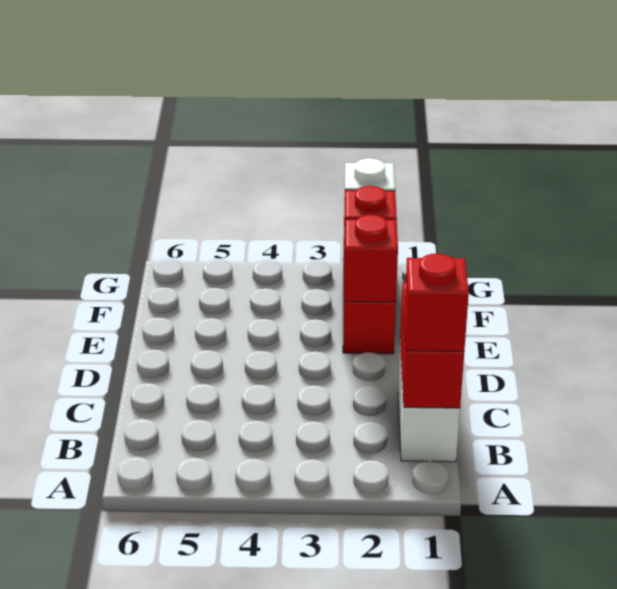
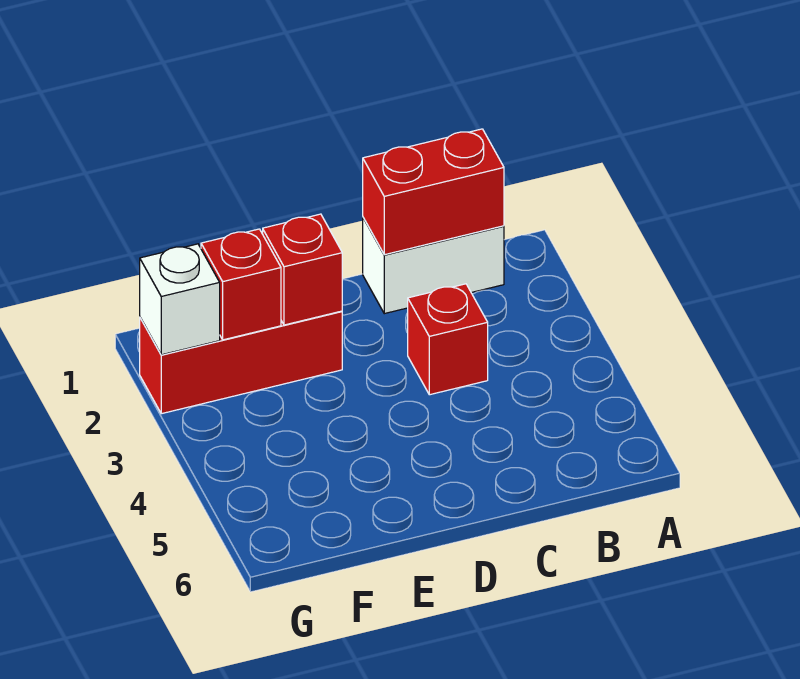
red 1x1 brick [404,253,469,351] -> red 1x1 brick moved to [408,284,488,395]

